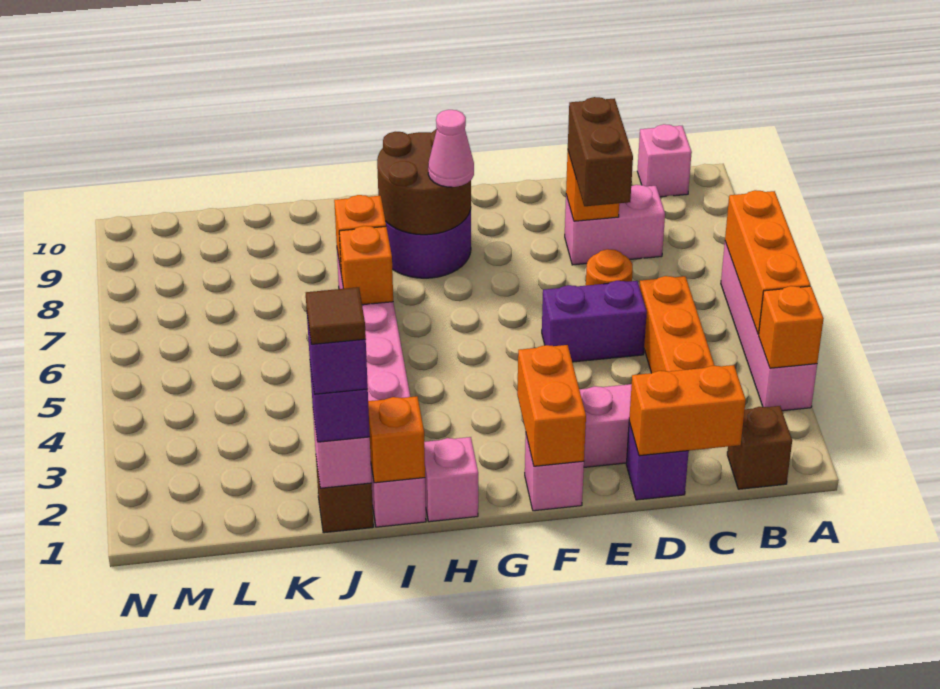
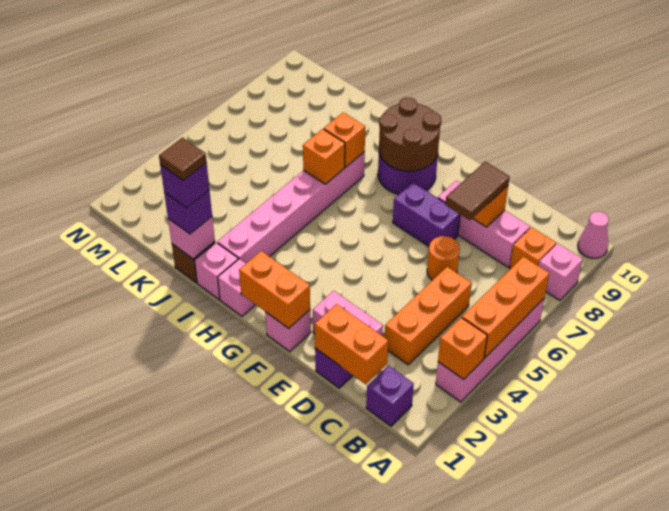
brown 1x1 brick [727,406,792,489] -> purple 1x1 brick [366,365,414,426]
pink 1x1 brick [637,124,692,197] -> pink 1x1 brick moved to [539,243,583,301]
pink 1x2 brick [565,185,665,265] -> pink 1x3 brick [438,180,530,267]
purple 1x2 brick [542,281,647,362] -> purple 1x2 brick moved to [393,183,460,246]
brown 1x2 brick [568,97,633,206] -> brown 1x2 tile [445,162,510,220]
orange 1x2 brick [517,345,586,466] -> orange 1x2 brick turned to [239,251,310,328]
pink 1x1 cone [428,110,474,187] -> pink 1x1 cone moved to [578,212,609,258]
orange 1x1 brick [368,396,425,483] -> orange 1x1 brick moved to [510,227,556,269]

